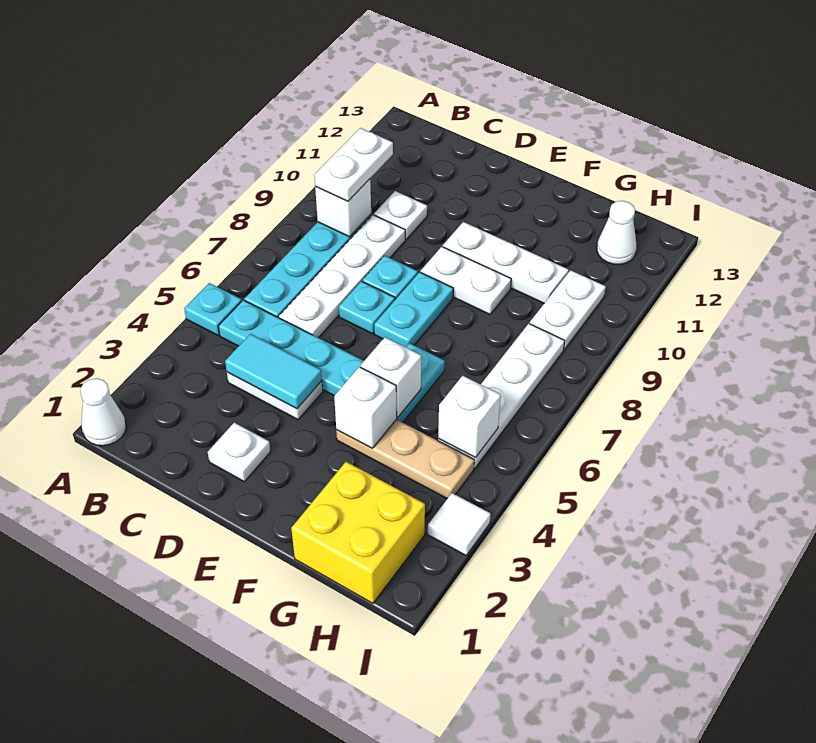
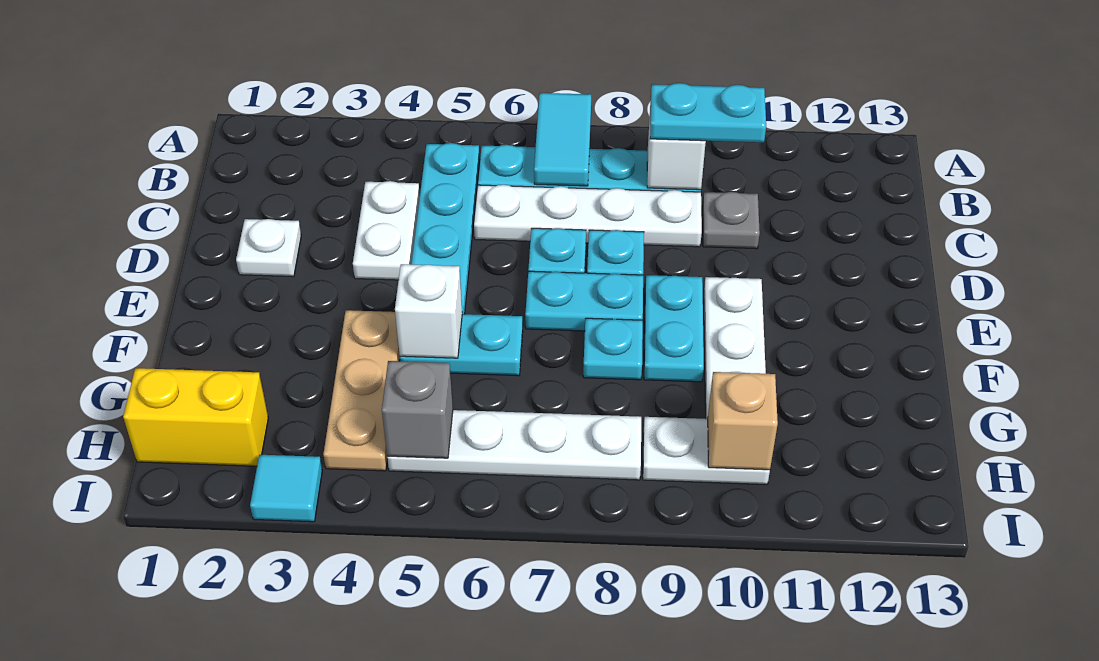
white 1x1 cone [80,378,126,446] -> none
cyan 1x1 plate [184,283,242,335] -> cyan 1x1 plate moved to [583,318,643,380]
white 1x2 plate [314,128,393,201] -> cyan 1x2 plate [650,83,766,142]
cyan 1x2 tile [225,334,322,409] -> cyan 1x2 tile moved to [534,93,591,186]
white 1x1 plate [374,191,427,239] -> grey 1x1 plate [702,192,760,249]
white 1x2 plate [421,247,511,314] -> cyan 1x2 plate [644,275,704,382]
white 1x1 brick [334,367,397,448] -> none
yellow 2x2 brick [291,462,425,603] -> yellow 1x2 brick [123,368,268,466]
white 1x1 brick [438,376,501,458] -> grey 1x1 brick [382,361,453,458]
none -> tan 1x1 brick [708,372,778,470]
white 1x1 cone [597,201,636,265] -> none
white 1x1 tile [428,493,490,555] -> cyan 1x1 tile [250,455,322,522]

